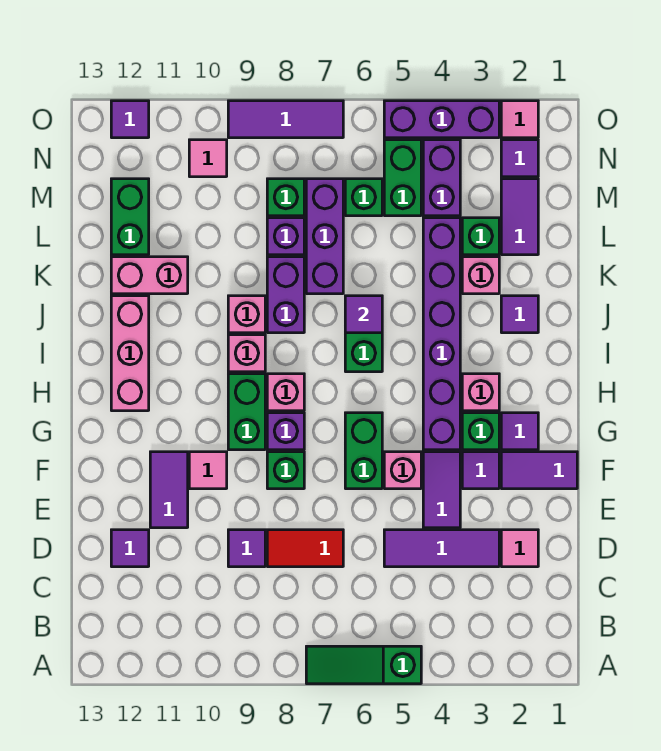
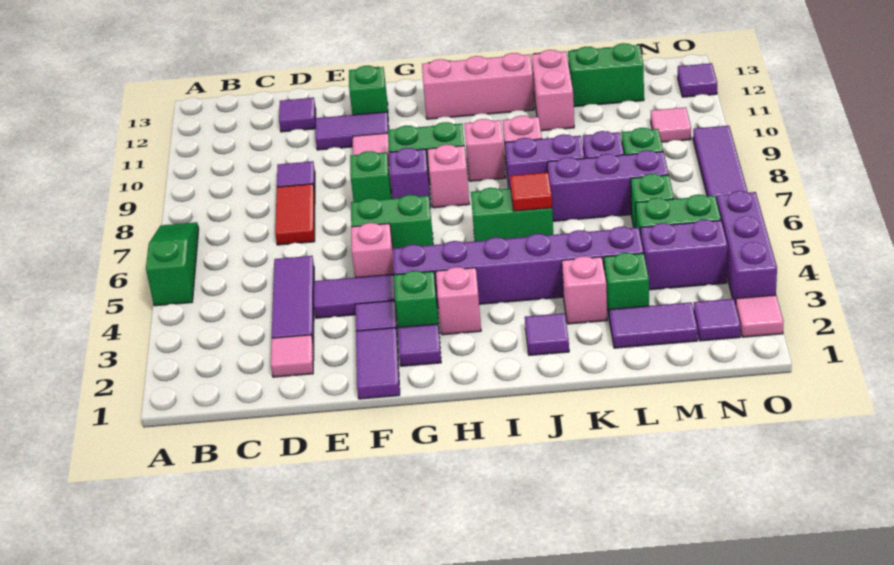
none -> green 1x1 brick [349,66,388,116]
purple 1x1 tile [345,296,382,333] -> red 1x1 tile [510,172,552,211]

